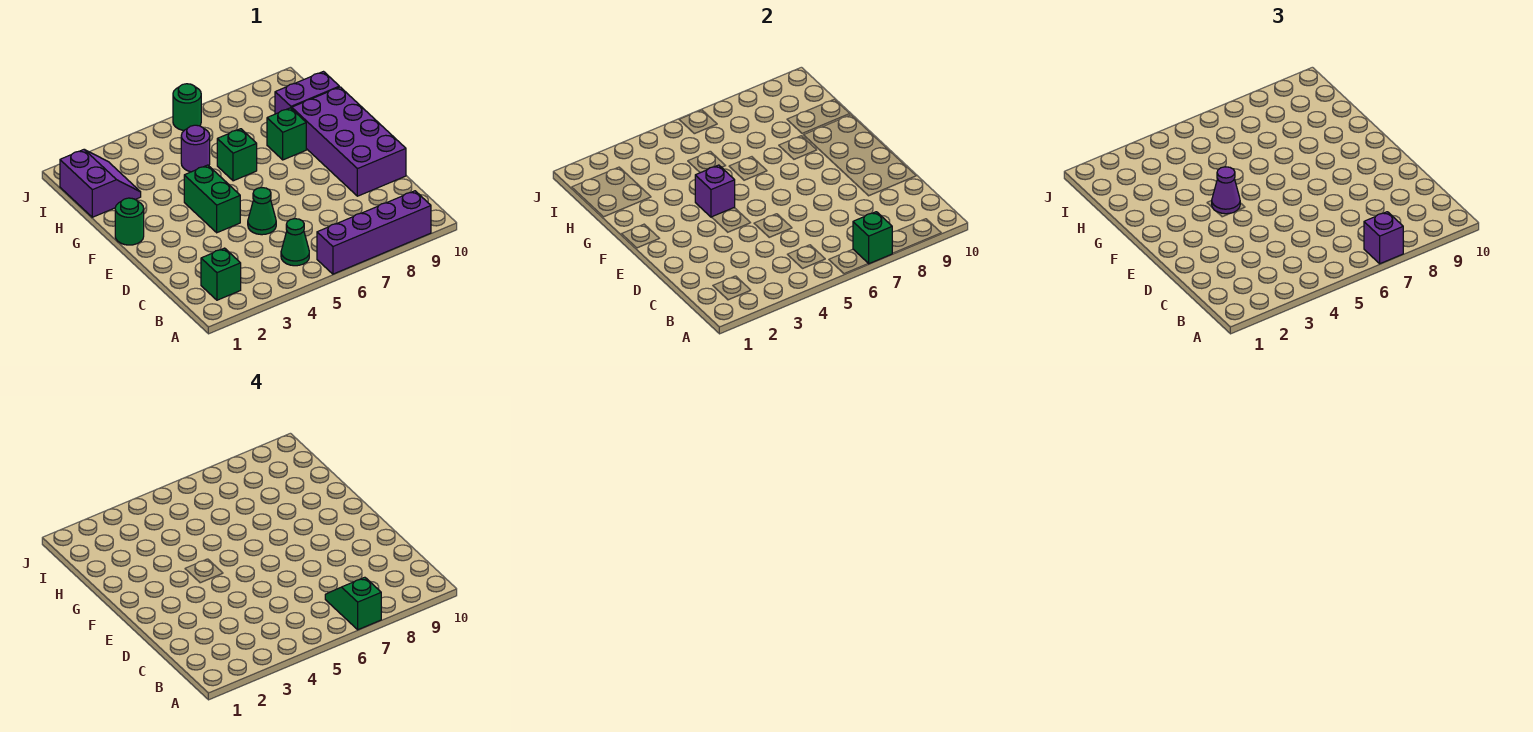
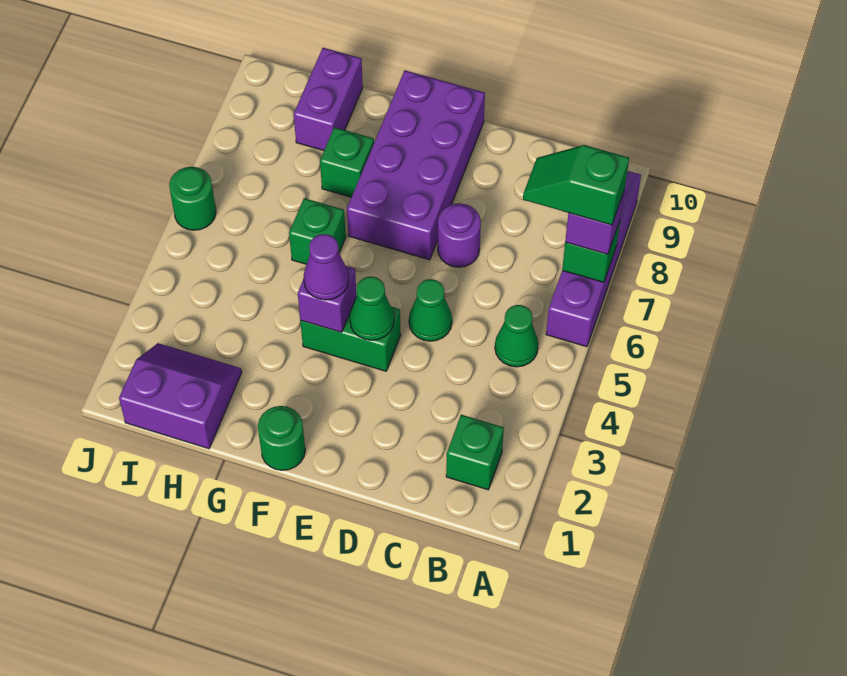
purple 2x4 brick [292,87,406,196] -> purple 2x4 brick turned to [347,70,485,260]
none -> green 1x1 cone [350,277,394,340]
purple 1x1 round brick [181,125,210,172] -> purple 1x1 round brick moved to [438,203,481,267]

